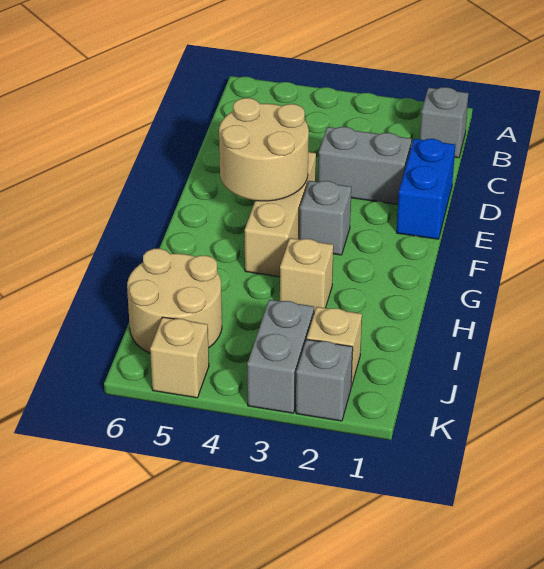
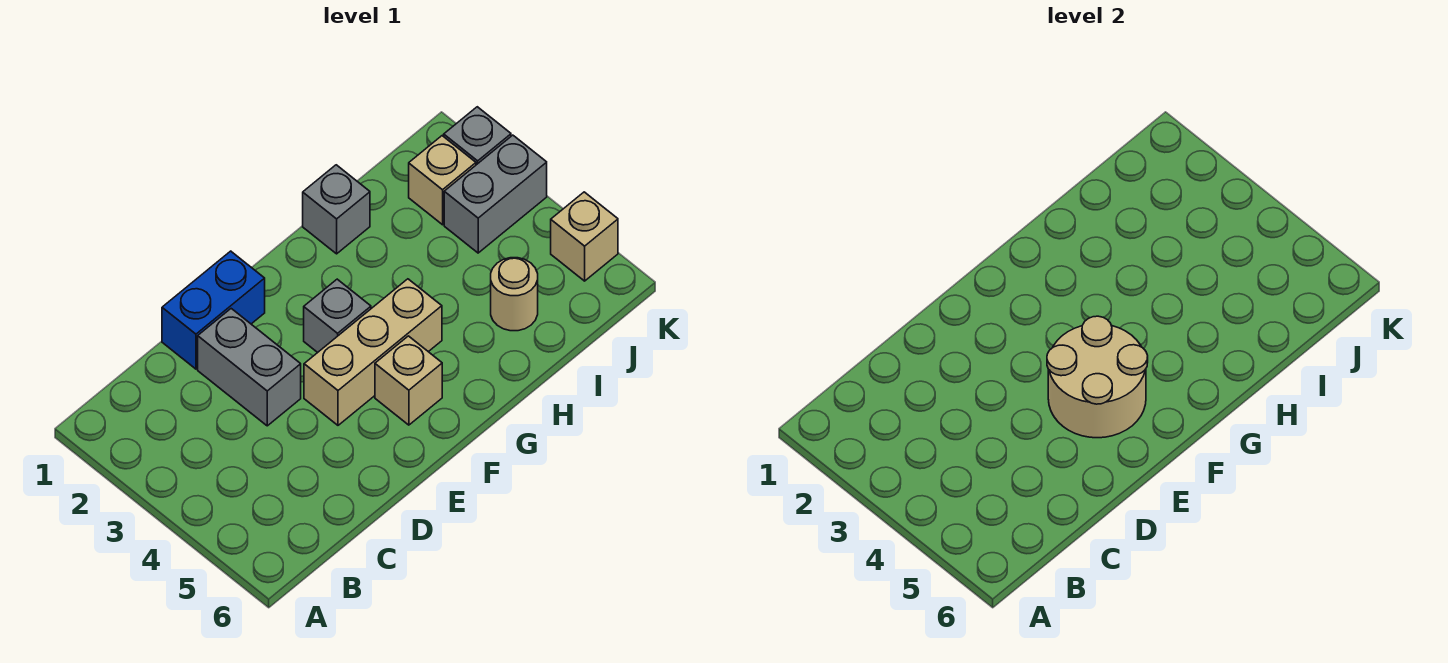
grey 1x1 brick [420,87,469,158] -> grey 1x1 brick moved to [303,165,370,254]
tan 1x1 brick [280,238,333,313] -> tan 1x1 brick moved to [375,336,442,425]
tan 2x2 round brick [127,249,222,353] -> tan 1x1 round brick [491,258,538,331]

